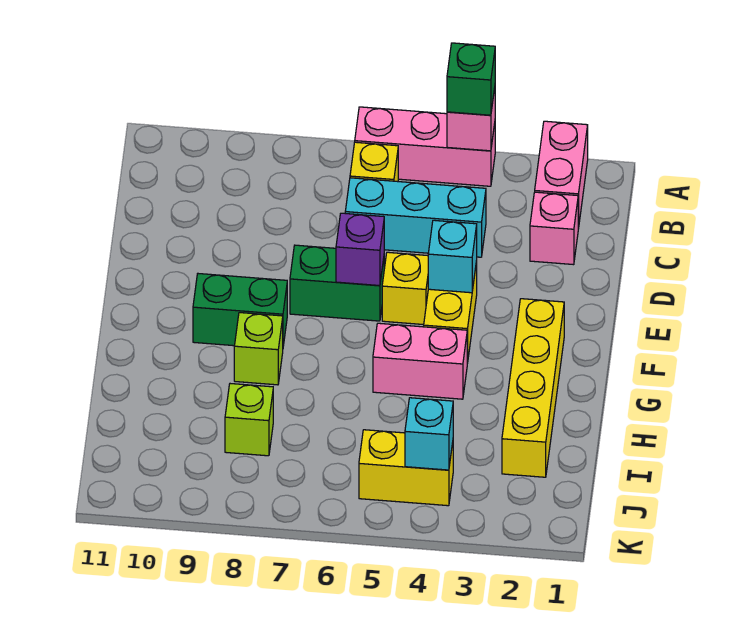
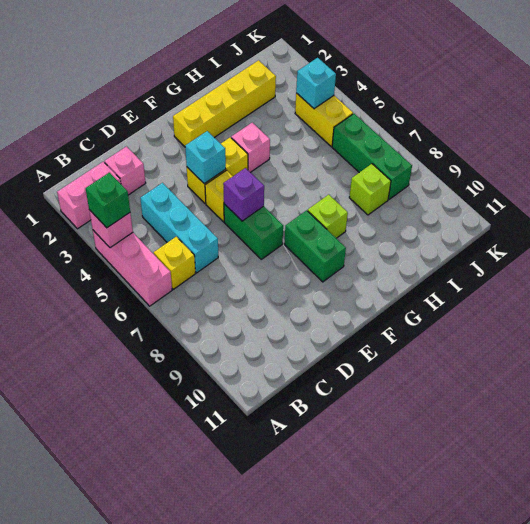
pink 1x2 brick [373,323,467,399] -> pink 1x1 brick [231,123,270,172]
none -> green 1x3 brick [332,114,412,199]

